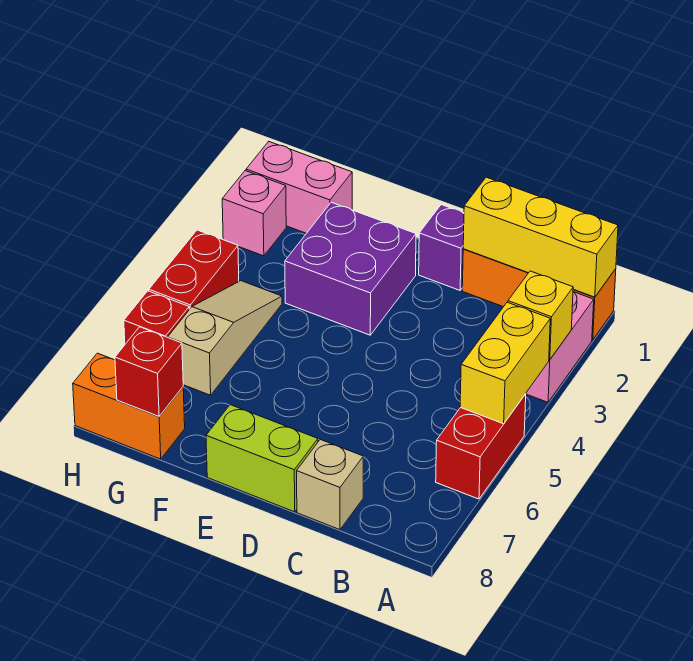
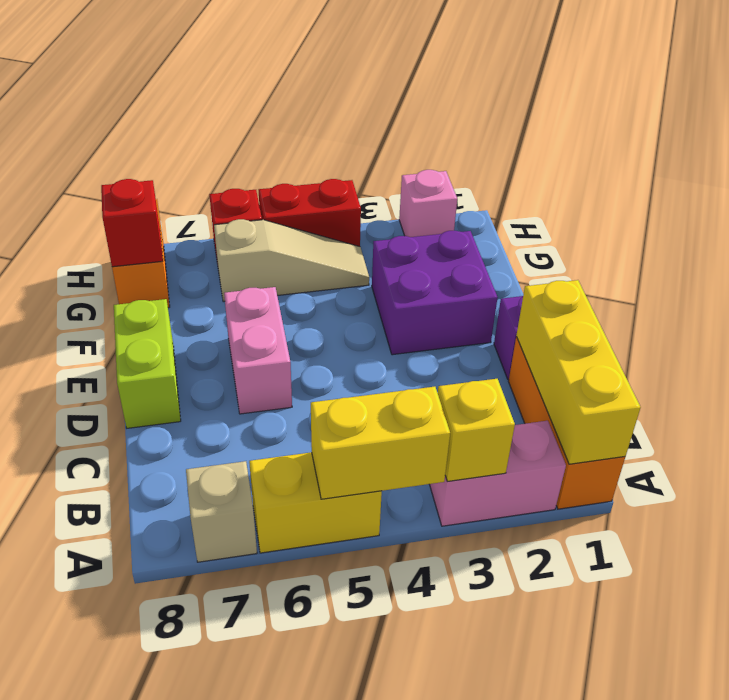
red 1x2 brick [436,394,526,499] -> yellow 1x2 brick [249,452,382,553]
tan 1x1 brick [297,440,363,530] -> tan 1x1 brick moved to [186,461,257,562]
pink 1x2 brick [246,142,352,233] -> pink 1x2 brick moved to [224,287,292,414]

